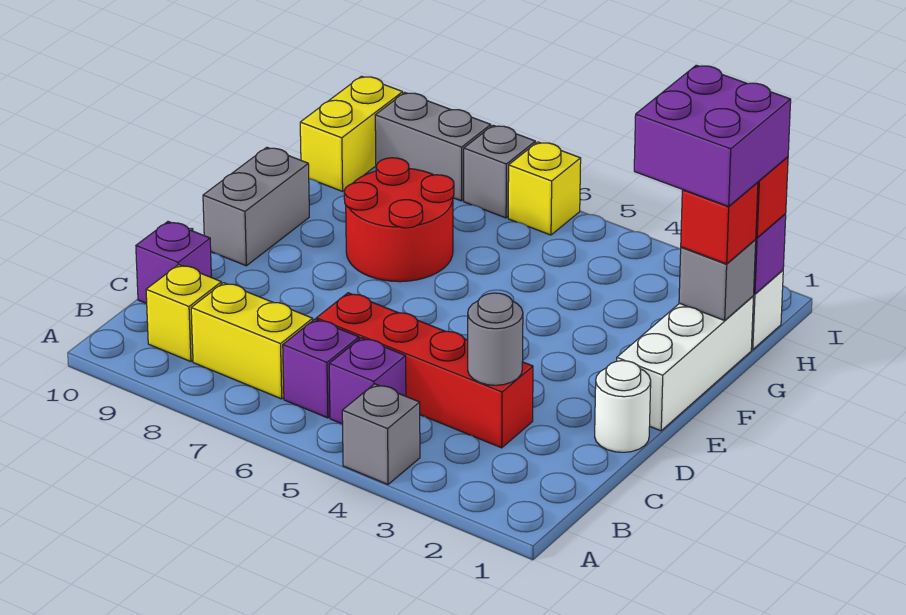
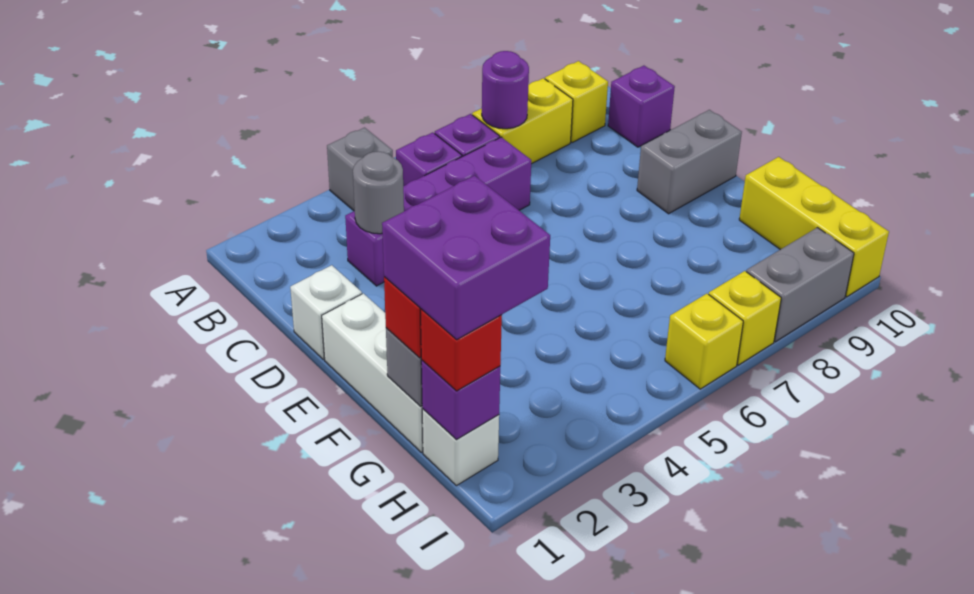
none -> purple 1x1 round brick [482,51,529,129]
red 1x4 brick [316,293,533,448] -> purple 1x4 brick [345,137,531,286]
white 1x1 round brick [595,361,651,452] -> white 1x1 brick [290,265,362,359]
grey 1x2 brick [203,147,309,266] -> grey 1x2 brick turned to [637,110,742,214]
red 2x2 round brick [344,158,454,282] -> none
yellow 1x2 brick [300,76,403,191] -> yellow 1x3 brick [739,157,889,297]
grey 1x1 brick [464,125,535,218] -> yellow 1x1 brick [709,271,781,365]

